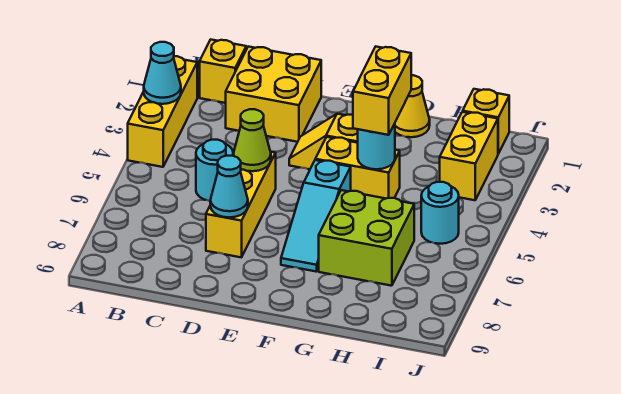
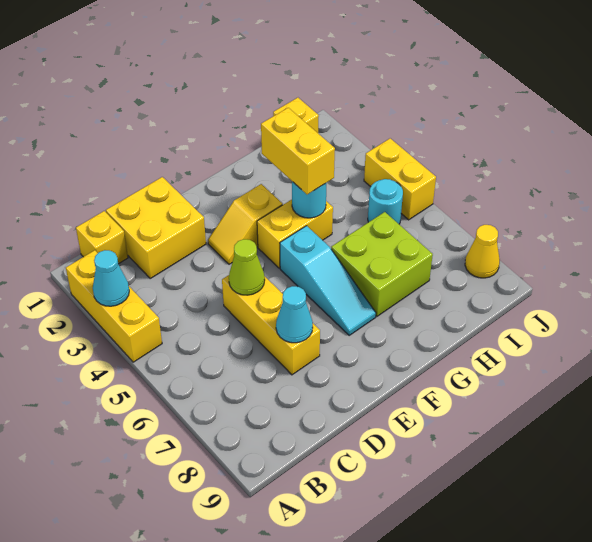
cyan 1x1 round brick [196,140,233,201] -> none
yellow 1x1 cone [395,75,430,137] -> yellow 1x1 cone moved to [465,225,500,278]
yellow 1x2 brick [440,112,498,200] -> yellow 1x2 brick moved to [364,138,436,220]

